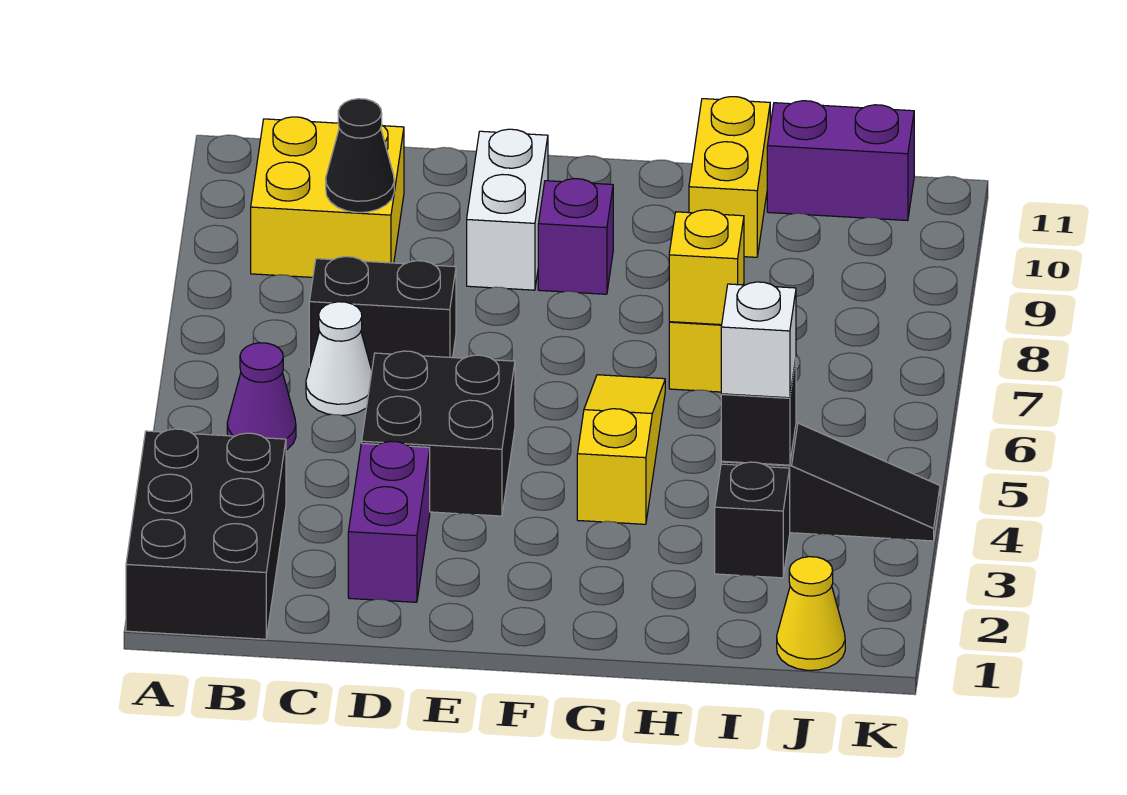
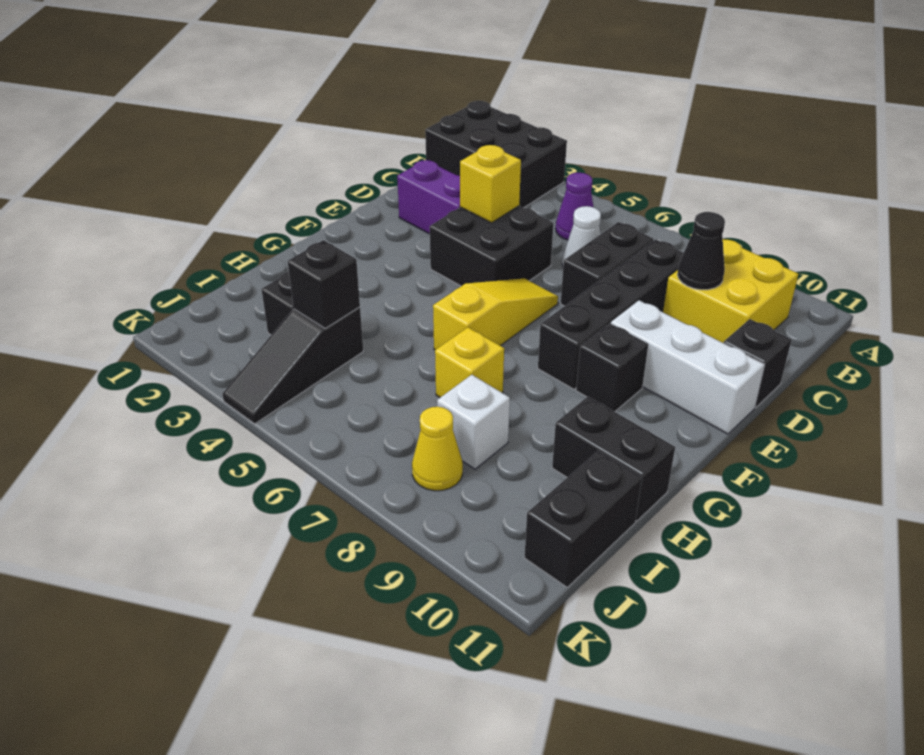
none -> black 1x4 brick [538,240,683,389]
none -> black 1x1 brick [724,319,791,408]
white 1x2 brick [467,129,548,290] -> white 1x3 brick [611,300,765,434]
purple 1x1 brick [538,179,613,294] -> black 1x1 brick [576,323,649,412]
yellow 1x3 slope [577,375,665,524] -> yellow 1x3 slope turned to [433,279,558,350]
yellow 1x1 brick [669,210,744,325] -> yellow 1x1 brick moved to [460,145,521,223]
yellow 1x2 brick [689,97,770,257] -> black 1x2 brick [552,397,675,521]
white 1x1 brick [721,282,796,398] -> white 1x1 brick moved to [437,375,510,469]
purple 1x2 brick [767,101,914,221] -> black 1x2 brick [524,451,642,587]
yellow 1x1 cone [777,557,845,670] -> yellow 1x1 cone moved to [412,407,463,491]

